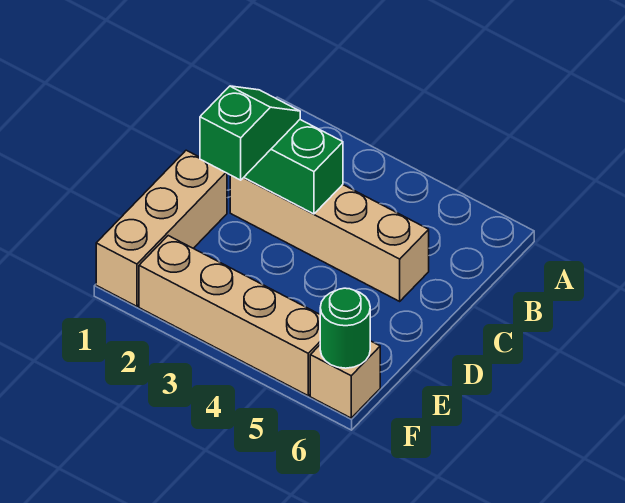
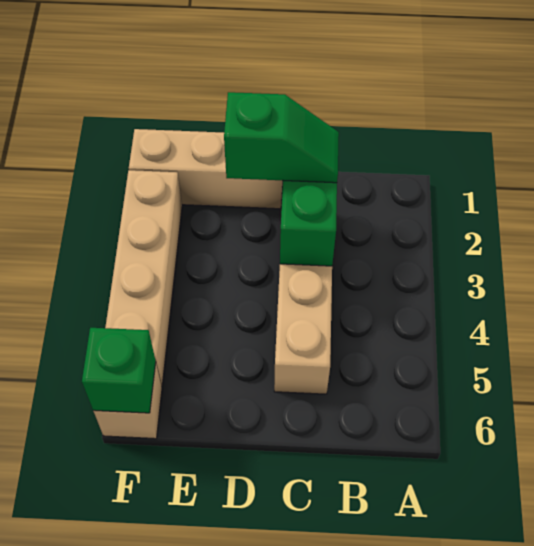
green 1x1 round brick [320,288,370,368] -> green 1x1 brick [82,328,156,413]

